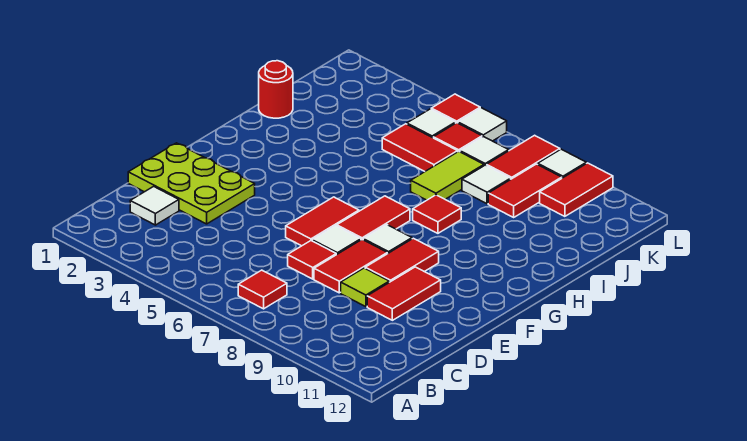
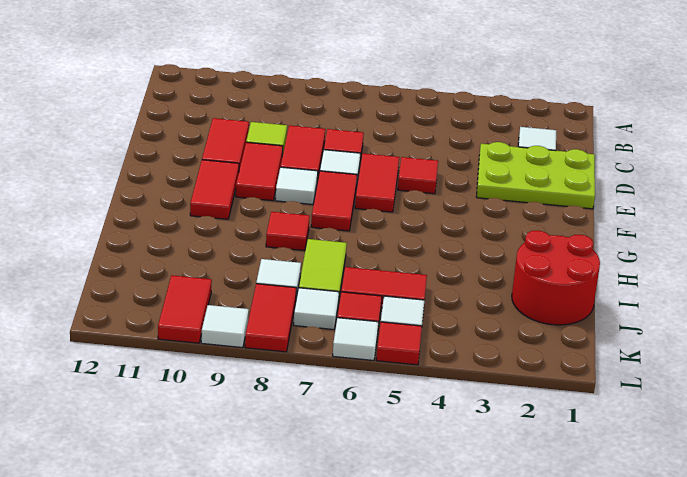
red 1x1 tile [238,270,287,309] -> red 1x1 tile moved to [398,157,438,194]
red 1x1 round brick [259,61,293,118] -> red 2x2 round brick [512,230,600,325]
red 1x2 tile [488,164,562,217] -> red 1x2 tile moved to [190,160,239,219]

